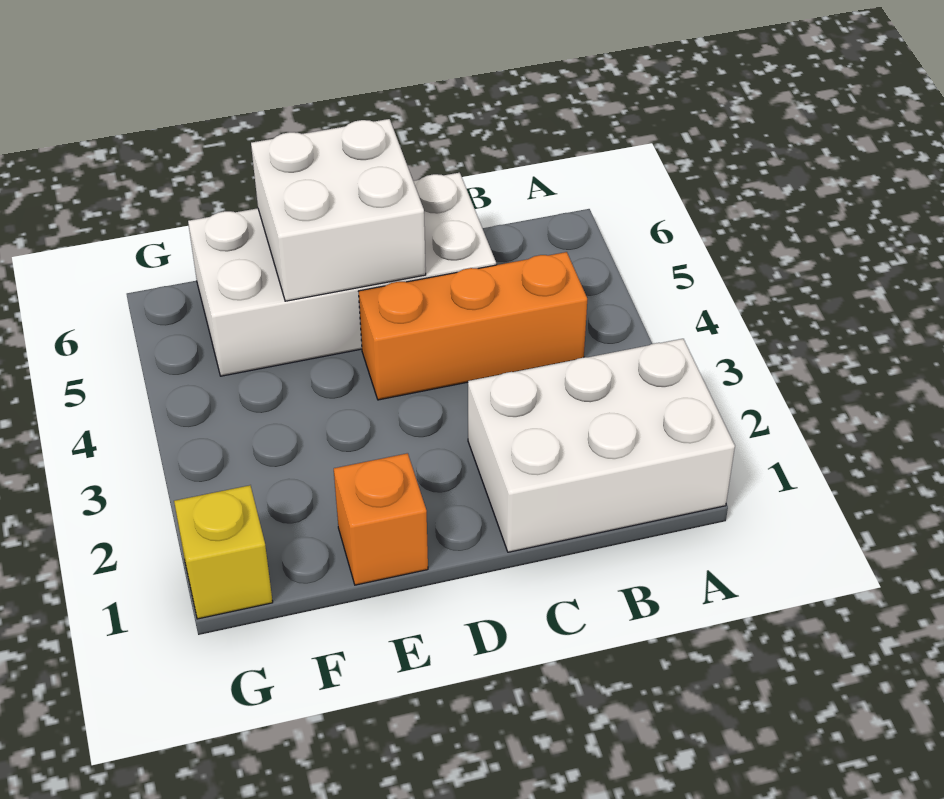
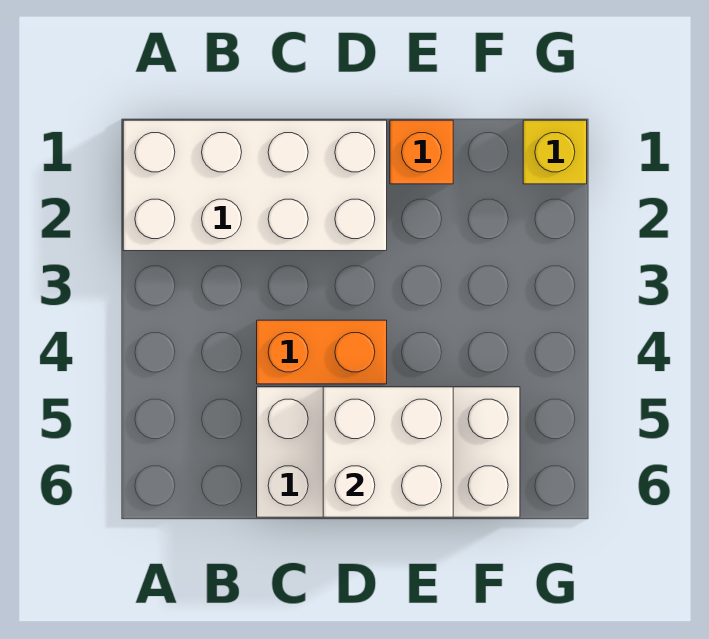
white 2x3 brick [468,339,735,552] -> white 2x4 brick [123,120,387,251]
orange 1x3 brick [359,252,587,400] -> orange 1x2 brick [257,320,387,384]

